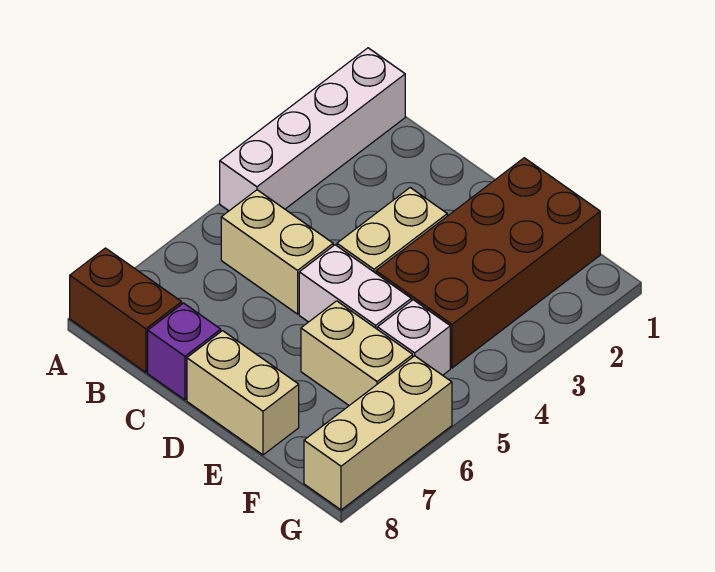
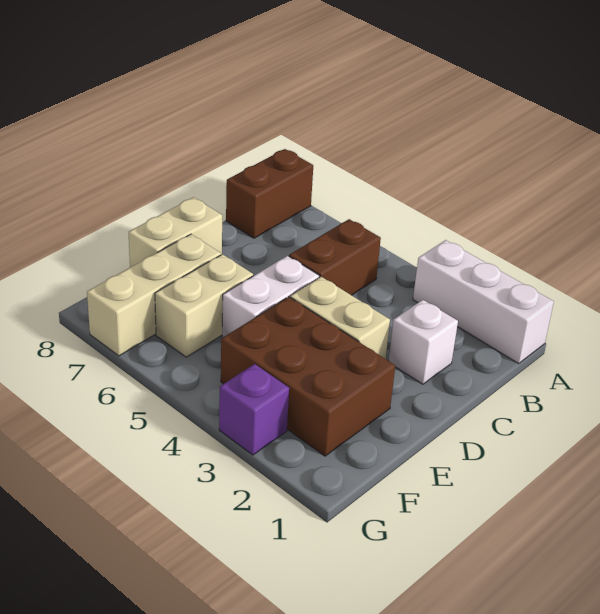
white 1x4 brick [220,48,405,211] -> white 1x3 brick [413,240,554,364]
tan 1x2 brick [221,190,333,314] -> brown 1x2 brick [289,219,381,295]
purple 1x1 brick [148,303,221,400] -> purple 1x1 brick moved to [219,364,289,455]
brown 2x4 brick [376,158,600,368] -> brown 2x3 brick [221,297,395,456]
white 1x1 brick [377,300,450,375] -> white 1x1 brick moved to [389,300,458,384]
tan 1x3 brick [304,356,452,510] -> tan 1x3 brick turned to [87,234,221,356]

